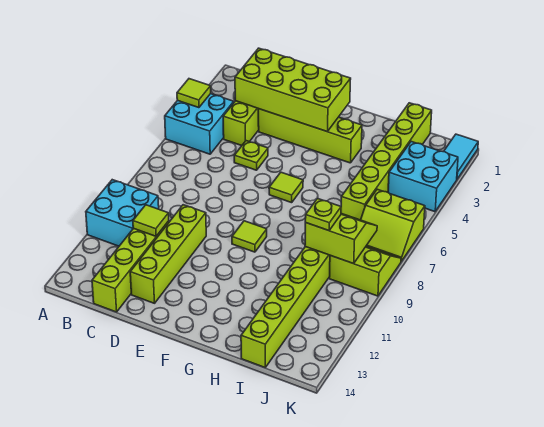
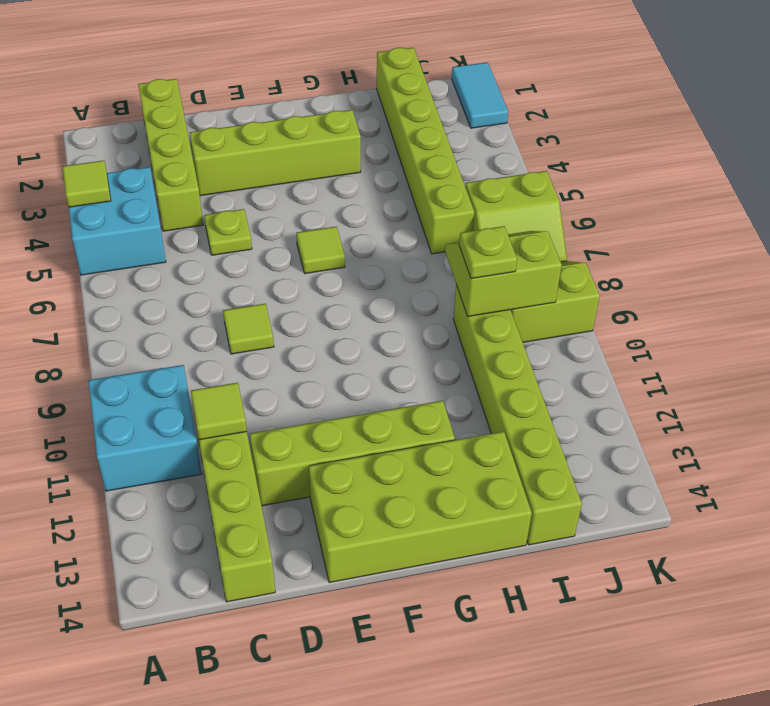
lime 2x4 brick [235,48,351,132] -> lime 2x4 brick moved to [309,432,532,583]
lime 1x4 brick [130,205,206,303] -> lime 1x4 brick turned to [250,401,455,506]
lime 1x1 tile [232,221,267,252] -> lime 1x1 tile moved to [223,304,274,354]
cyan 2x2 brick [388,142,458,212] -> none

